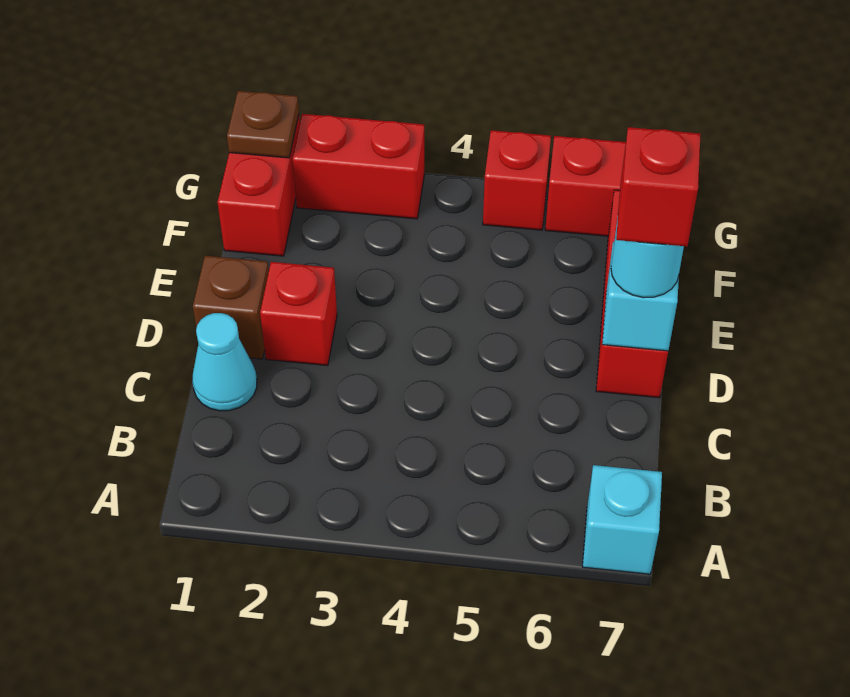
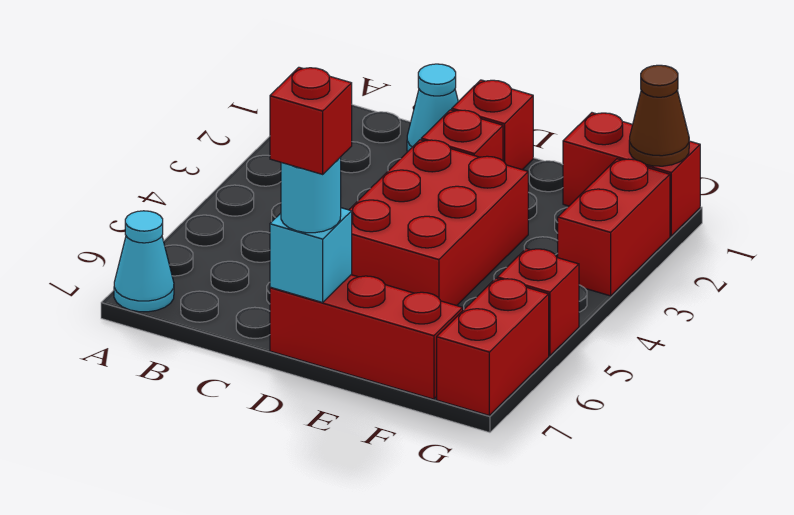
cyan 1x1 brick [582,465,662,574] -> cyan 1x1 cone [114,211,174,312]
brown 1x1 brick [193,256,269,359] -> red 1x1 brick [452,80,533,170]
none -> red 2x3 brick [349,140,528,306]
brown 1x1 plate [227,91,299,158] -> brown 1x1 cone [629,65,689,166]

